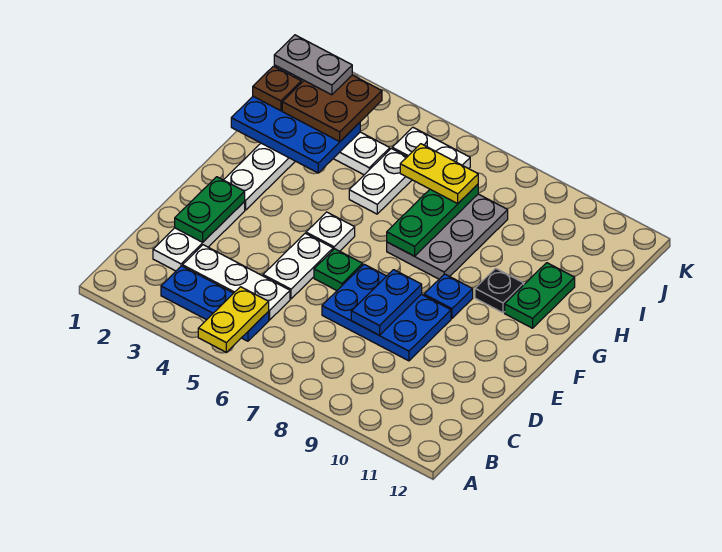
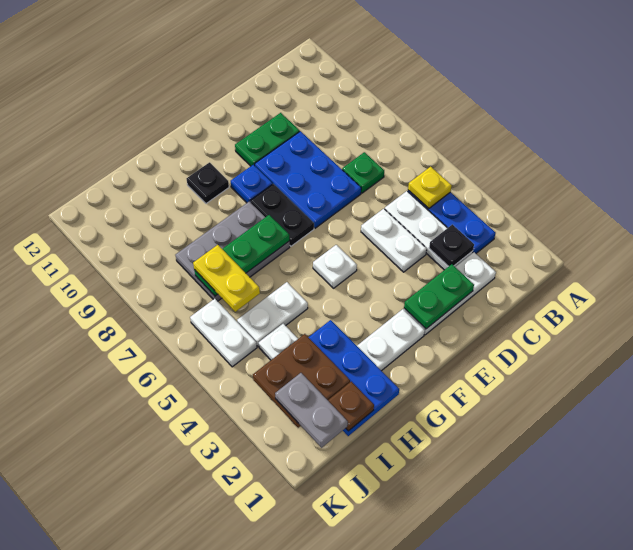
yellow 1x2 plate [198,287,269,353] -> yellow 1x1 plate [408,167,452,208]
none -> black 1x1 plate [429,224,474,266]
white 1x2 plate [263,233,333,299] -> white 1x2 plate turned to [361,209,427,272]
blue 1x2 plate [351,270,422,335] -> none
green 1x1 plate [314,249,363,290] -> green 1x1 plate moved to [342,152,384,193]
none -> black 1x2 plate [251,184,314,246]
green 1x2 plate [505,263,575,328] -> green 1x2 plate moved to [235,113,300,166]

